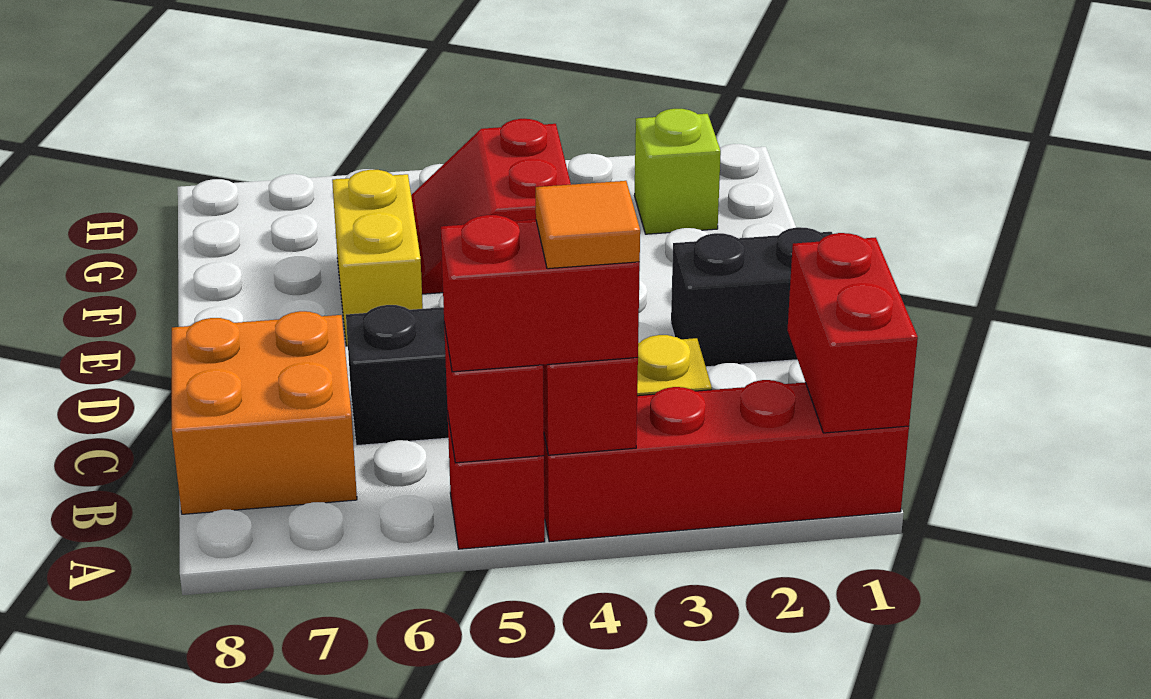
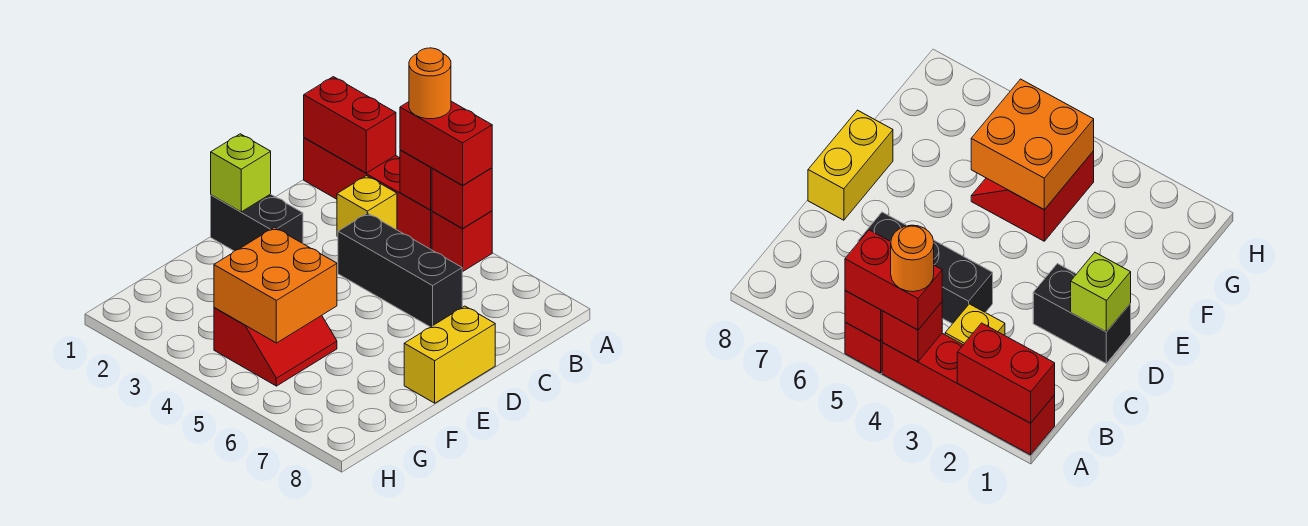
red 1x2 brick [787,233,918,433] -> red 1x2 brick turned to [304,77,396,173]
orange 1x1 tile [536,181,640,269] -> orange 1x1 round brick [409,48,451,119]
orange 2x2 brick [172,311,357,514] -> orange 2x2 brick moved to [214,227,337,343]
yellow 1x2 brick [332,170,423,346] -> yellow 1x2 brick moved to [404,306,495,403]
lime 1x1 brick [635,109,721,234] -> lime 1x1 brick moved to [211,134,271,212]

